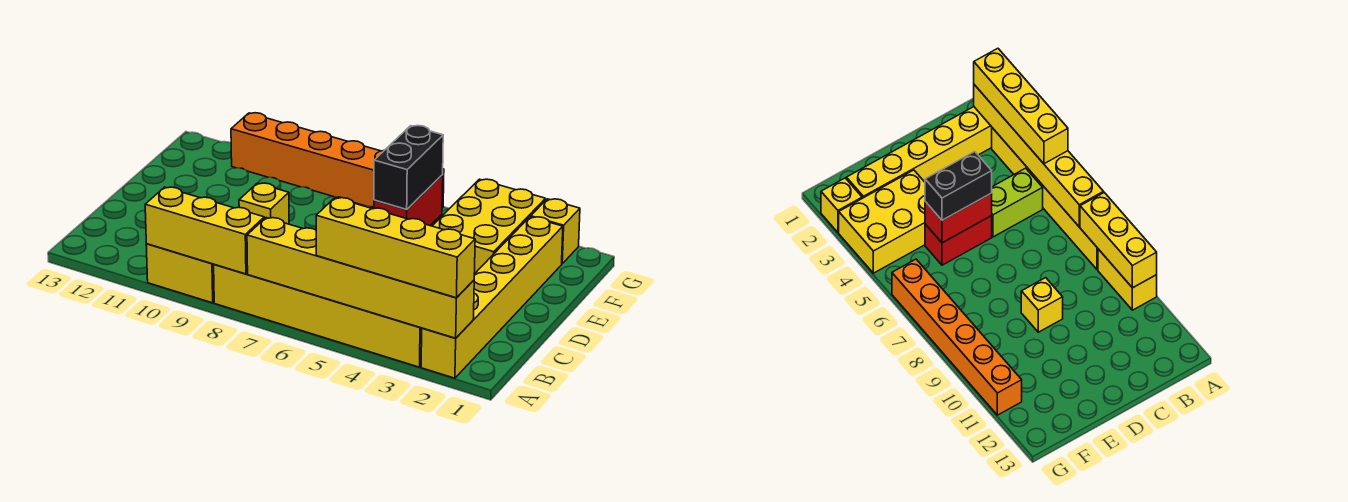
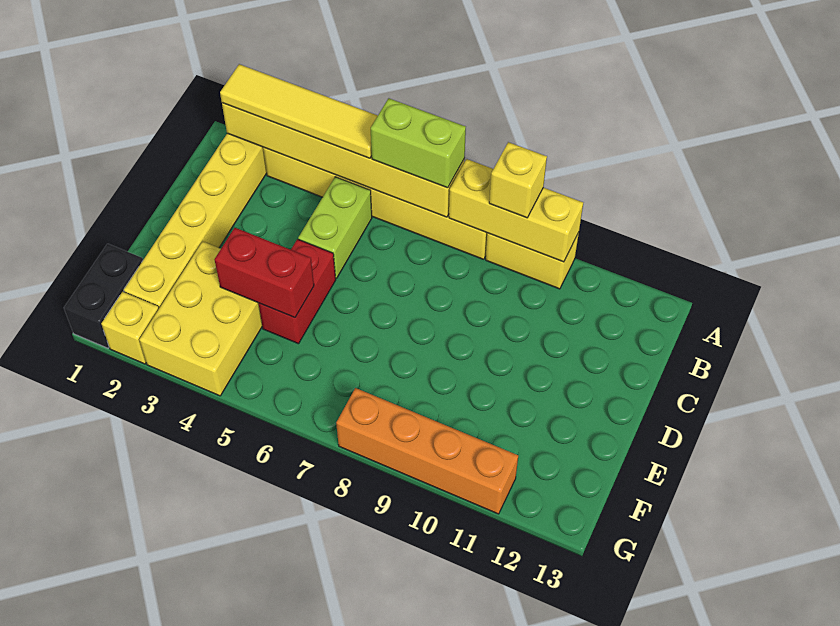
yellow 1x4 brick [316,198,475,298] -> yellow 1x4 tile [220,64,378,158]
none -> lime 1x2 brick [371,98,466,188]
red 1x2 brick [374,175,443,226] -> red 1x2 brick turned to [215,228,314,318]
black 1x2 brick [374,126,443,209] -> black 1x2 brick moved to [64,244,143,348]
yellow 1x1 brick [239,183,289,224] -> yellow 1x1 brick moved to [489,142,547,218]
orange 1x6 brick [231,113,444,208] -> orange 1x4 brick [336,388,518,514]

